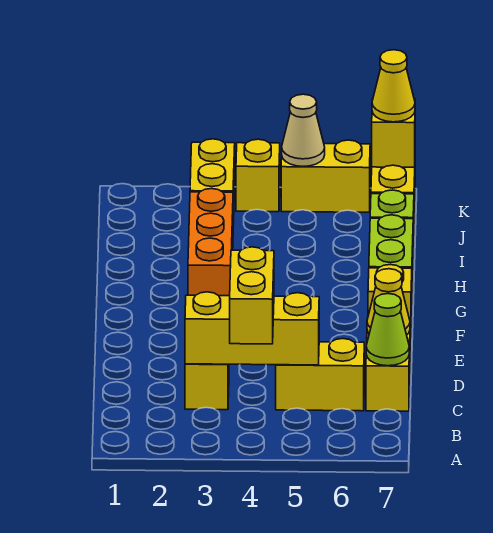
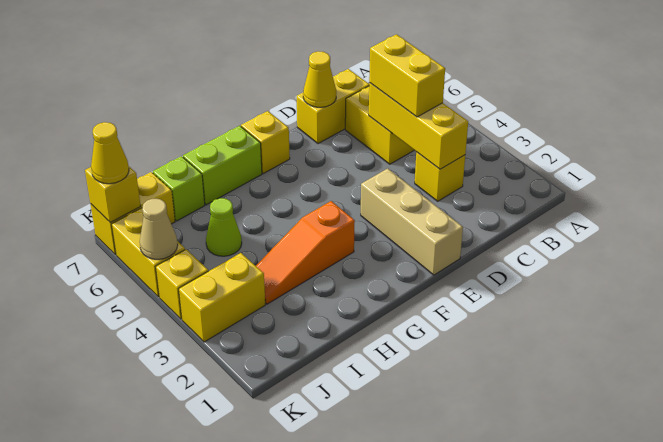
yellow 1x2 brick [230,247,274,344] -> yellow 1x2 brick turned to [369,34,445,117]
lime 1x1 cone [366,294,409,366] -> lime 1x1 cone moved to [206,198,242,256]
none -> tan 1x3 brick [361,168,463,275]
orange 1x3 brick [188,189,233,296] -> orange 1x3 slope [256,201,355,304]

